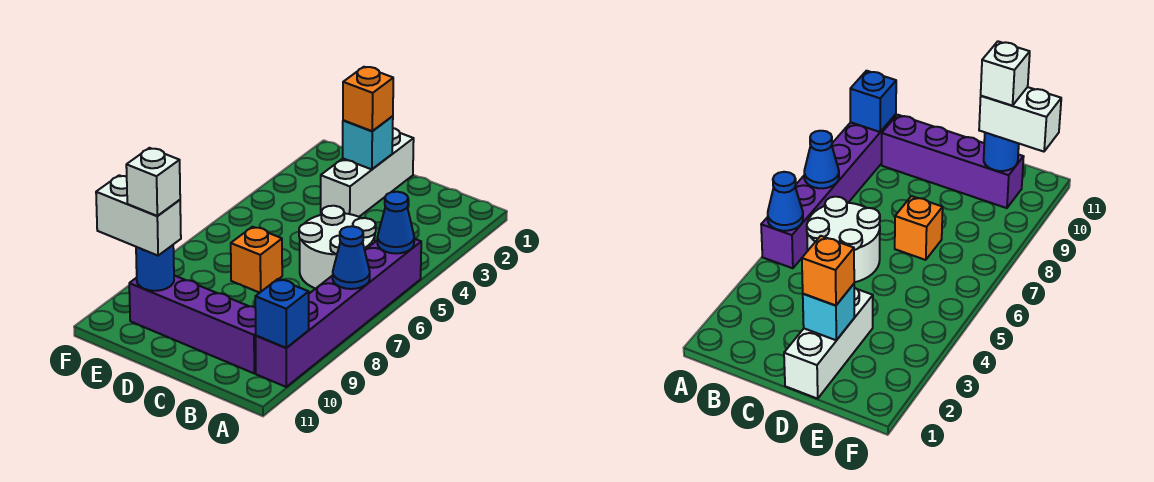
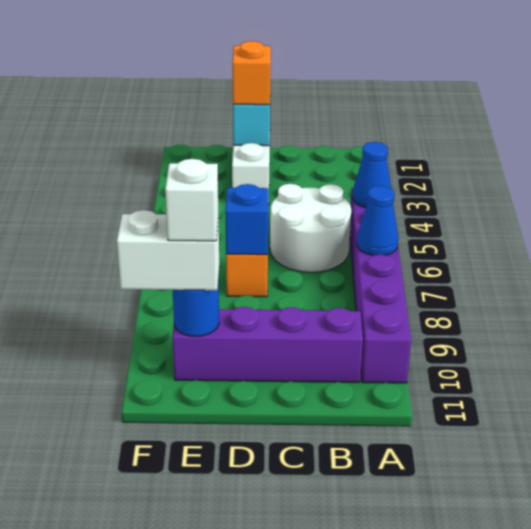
blue 1x1 brick [255,279,309,348] -> blue 1x1 brick moved to [225,184,269,255]

